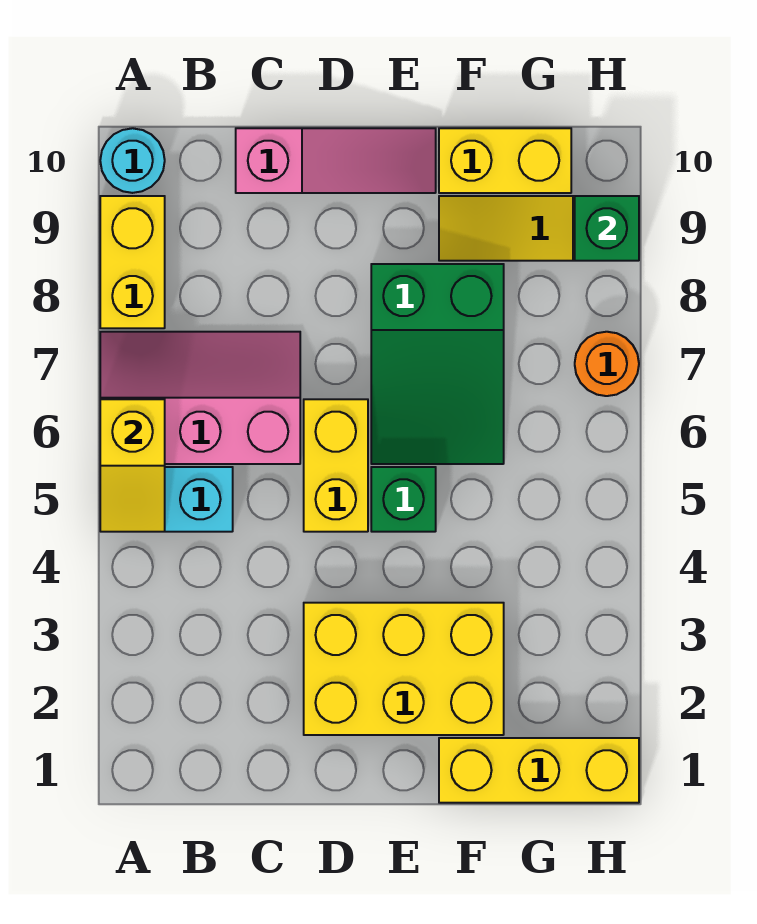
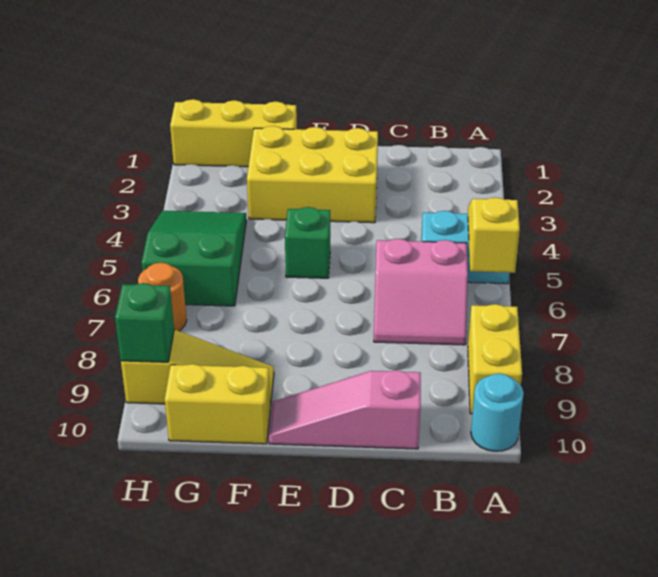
pink 2x3 slope [100,332,300,464] -> pink 2x2 slope [374,239,468,345]
yellow 1x2 brick [304,399,368,532] -> none
green 2x3 slope [371,264,504,464] -> green 2x3 slope moved to [141,211,246,306]

